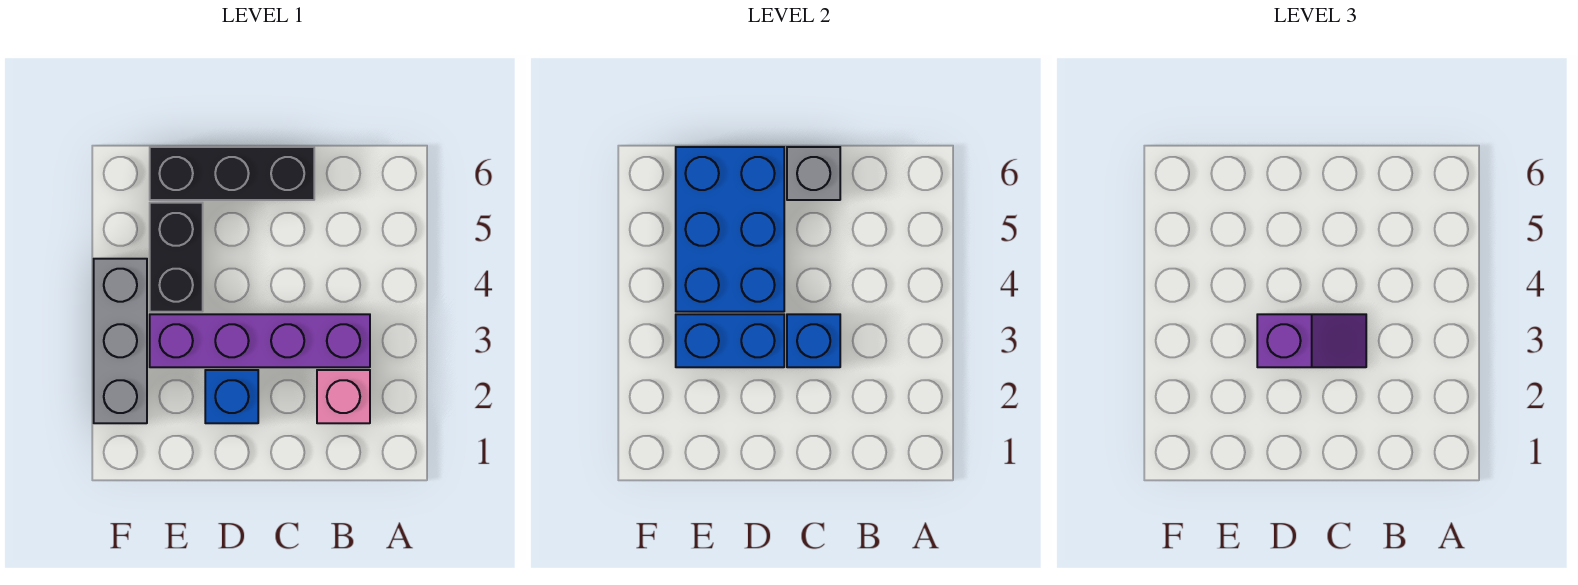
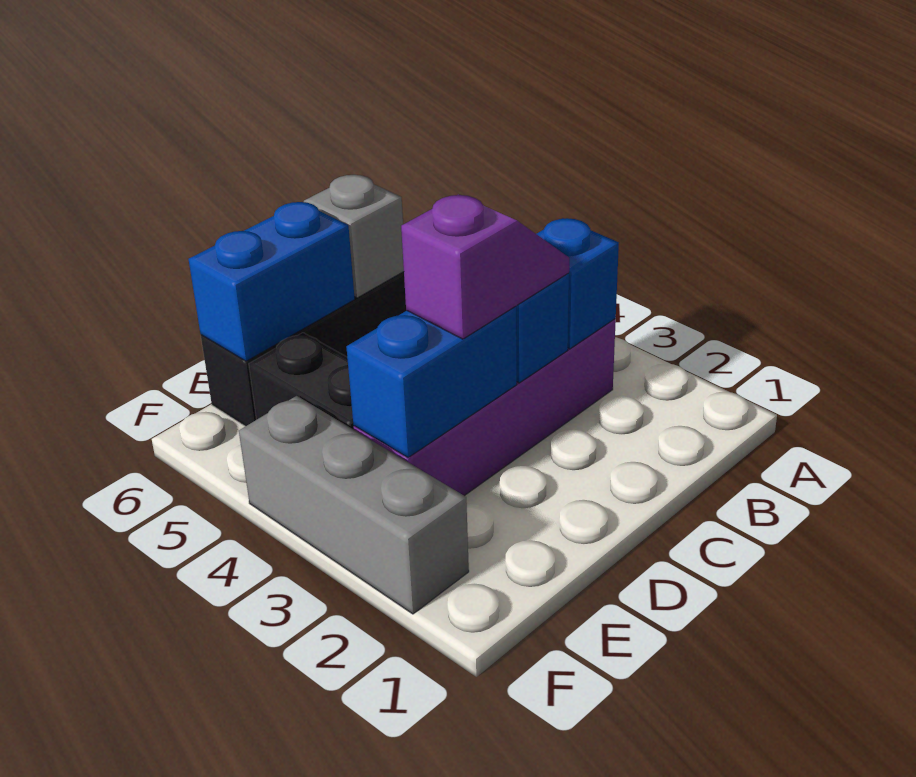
pink 1x1 brick [317,370,370,423] -> none
blue 1x1 brick [205,370,258,423] -> blue 1x1 brick moved to [537,218,619,349]
blue 2x3 brick [676,147,784,312] -> blue 1x2 brick [189,202,355,361]

